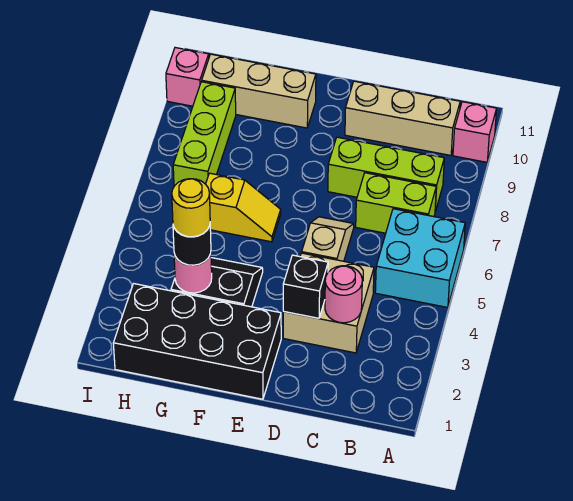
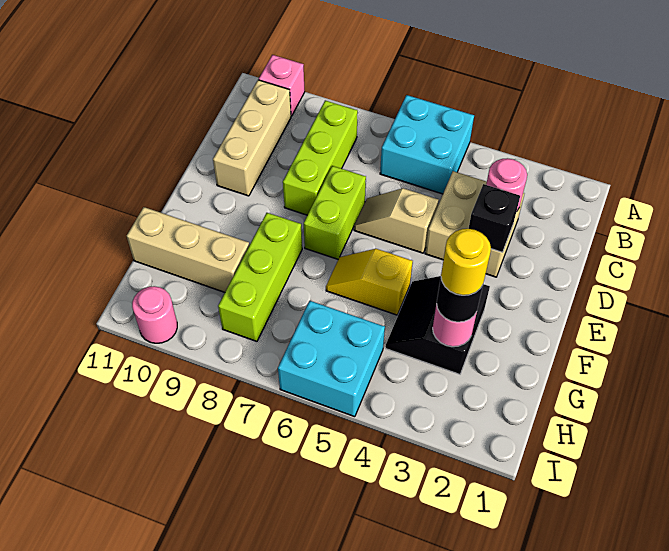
lime 1x2 brick [356,173,436,233] -> lime 1x2 brick moved to [304,166,366,259]
black 2x4 brick [113,284,281,399] -> none
yellow 1x2 slope [206,173,281,242] -> yellow 1x2 slope turned to [326,249,413,315]
tan 1x3 brick [202,54,316,128] -> tan 1x3 brick turned to [127,207,249,292]
none -> cyan 2x2 brick [278,301,385,417]
lime 1x3 brick [173,82,236,186] -> lime 1x3 brick turned to [218,213,302,341]
pink 1x1 brick [166,48,209,106] -> pink 1x1 round brick [132,286,177,343]

